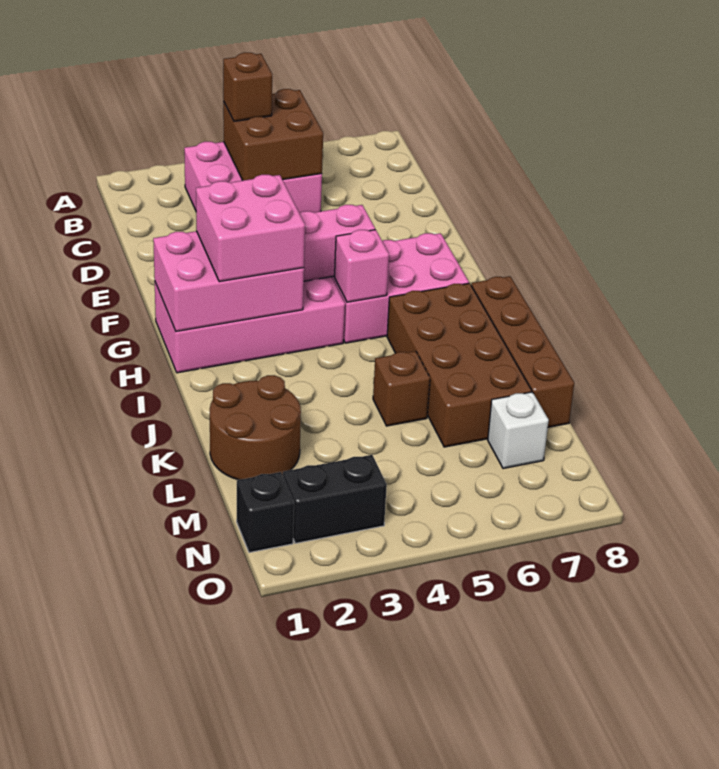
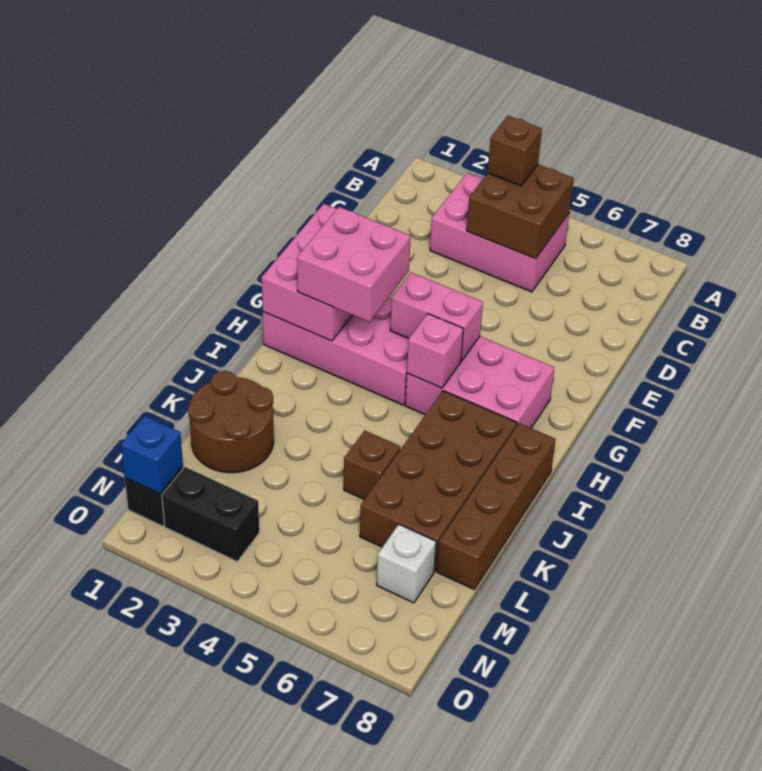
pink 2x3 brick [153,231,304,331] -> pink 2x3 brick turned to [262,204,352,341]
none -> blue 1x1 brick [121,416,183,494]

